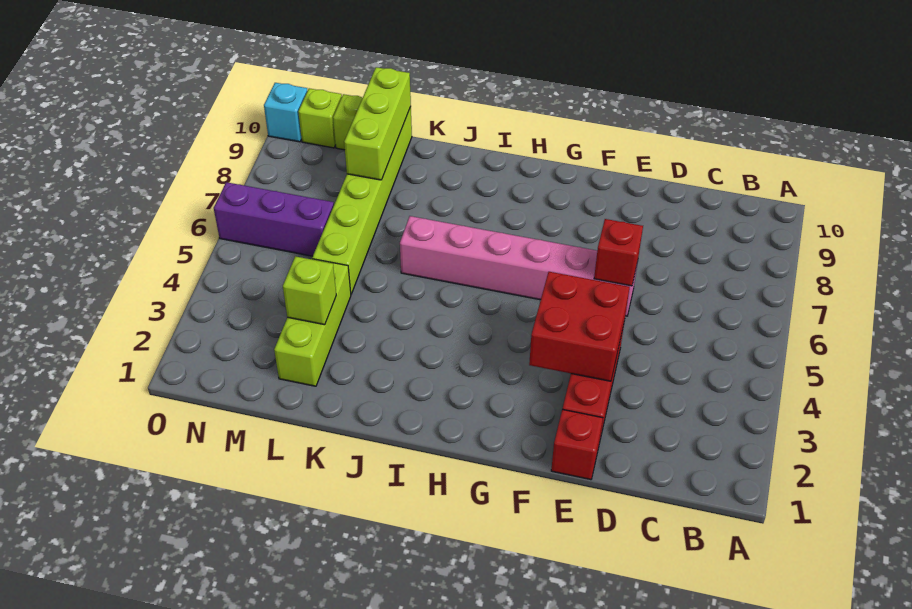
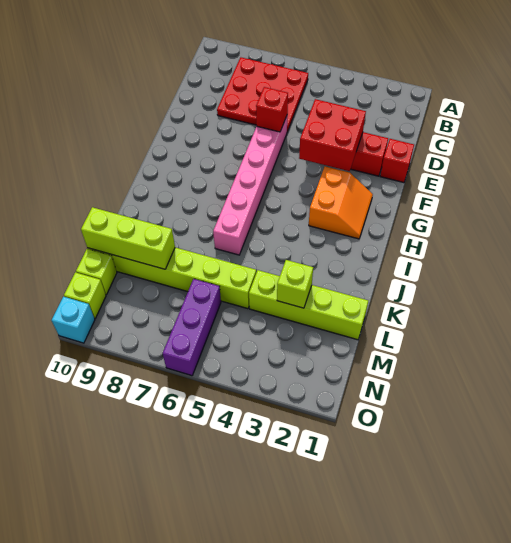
none -> red 3x3 plate [217,57,308,132]
none -> orange 2x2 slope [309,167,373,239]
lime 1x3 brick [274,259,351,386] -> lime 1x4 brick [249,270,368,340]

